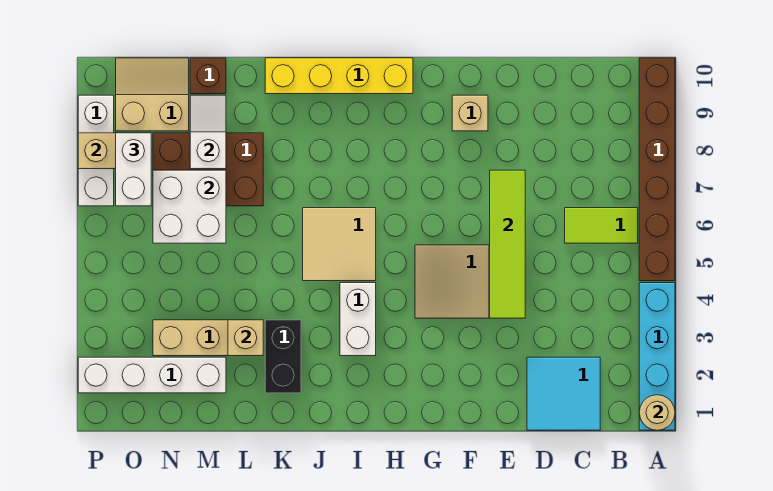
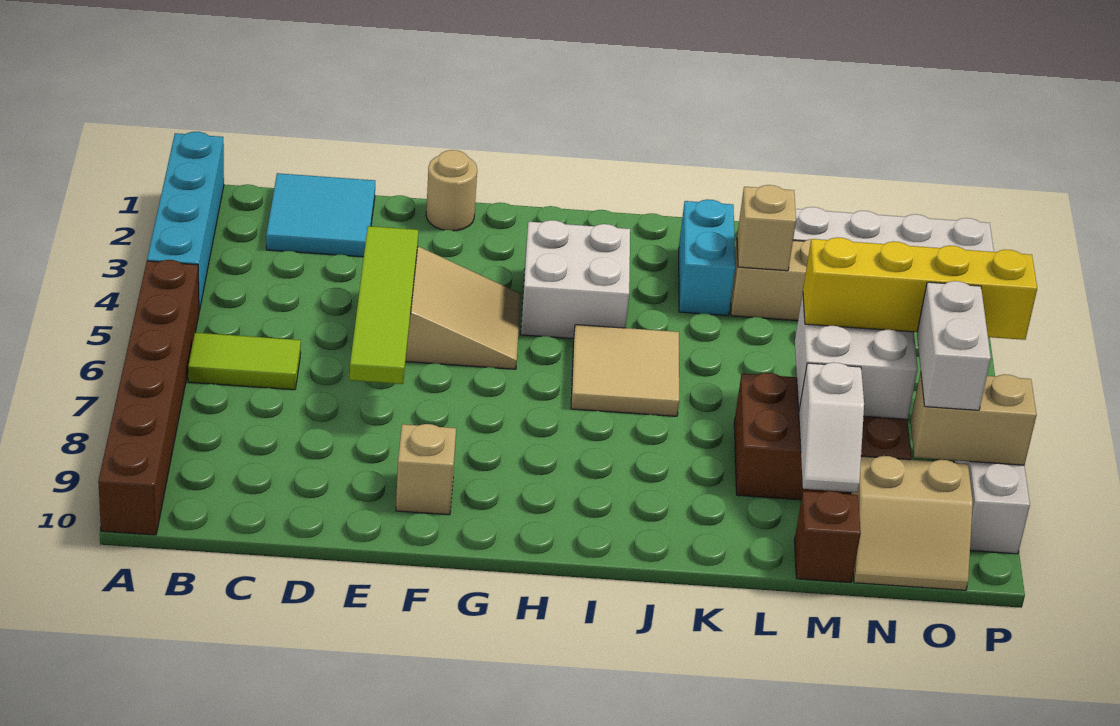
tan 1x1 round brick [639,395,675,430] -> tan 1x1 round brick moved to [426,150,477,231]
yellow 1x4 brick [265,58,413,94] -> yellow 1x4 brick moved to [803,237,1037,340]
white 1x2 brick [340,283,376,356] -> white 2x2 brick [521,220,630,339]
black 1x2 brick [265,320,301,393] -> cyan 1x2 brick [679,199,735,316]

